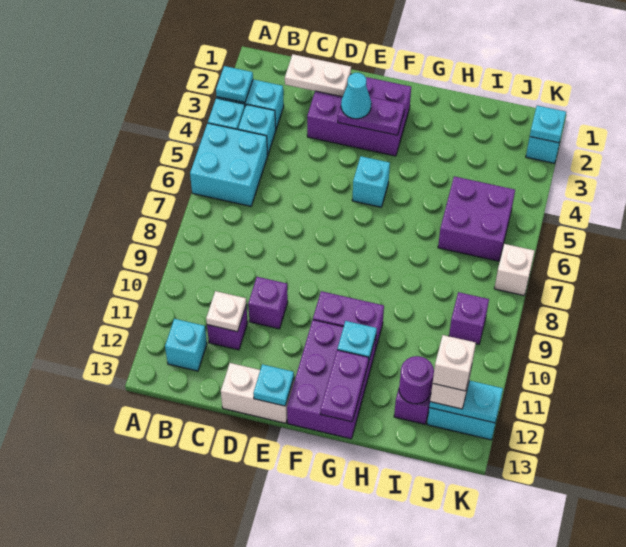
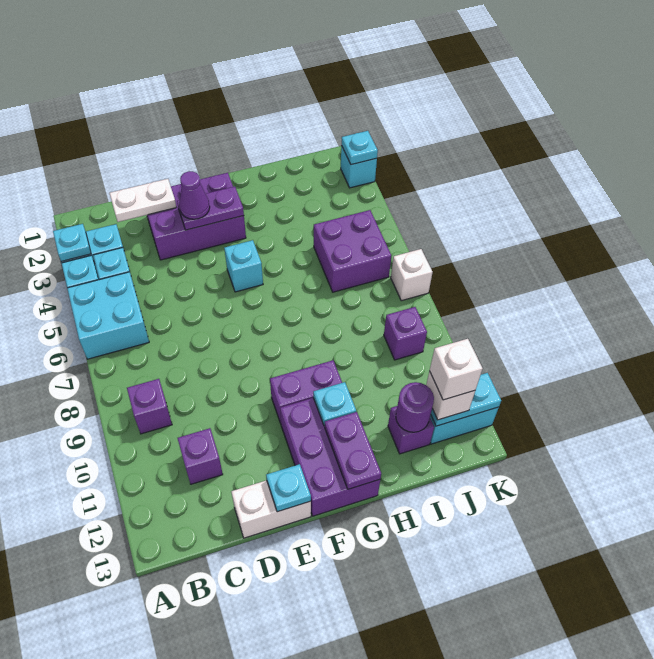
cyan 1x1 brick [165,319,207,371] -> none
white 1x1 plate [206,291,246,332] -> none
purple 1x1 brick [248,277,288,329] -> purple 1x1 brick moved to [127,379,172,434]
cyan 1x1 cone [341,73,371,119] -> purple 1x1 cone [179,171,210,219]

